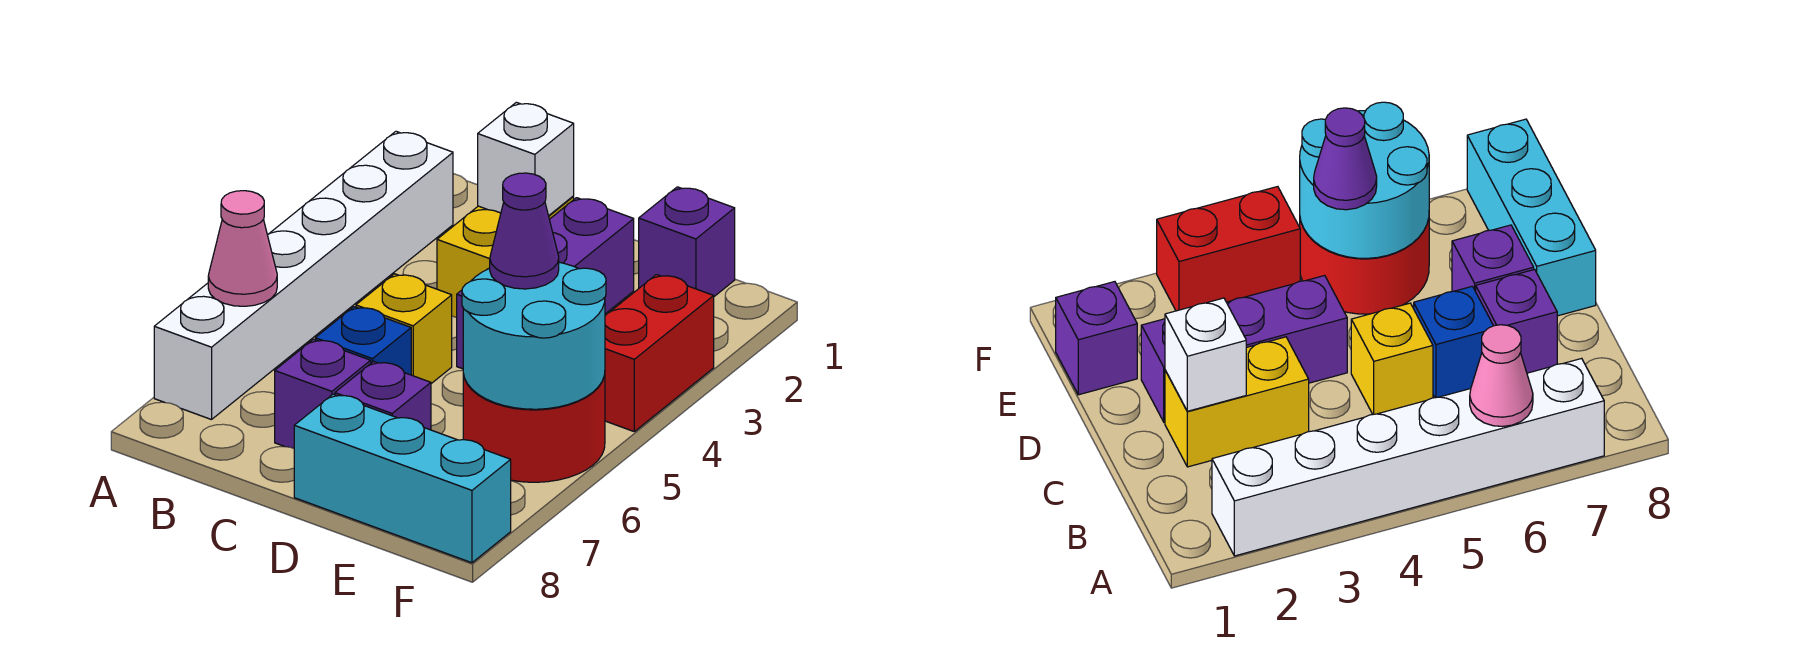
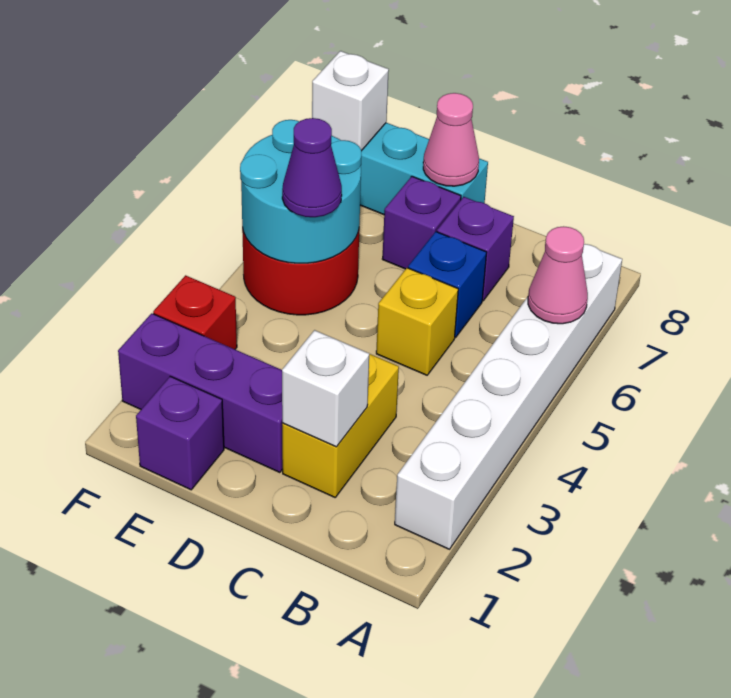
purple 1x3 brick [457,198,634,369] -> purple 1x3 brick turned to [118,313,283,473]
none -> pink 1x1 cone [423,93,479,186]
red 1x2 brick [605,275,714,431] -> red 1x1 brick [153,275,237,349]
none -> white 1x1 brick [312,51,389,151]

